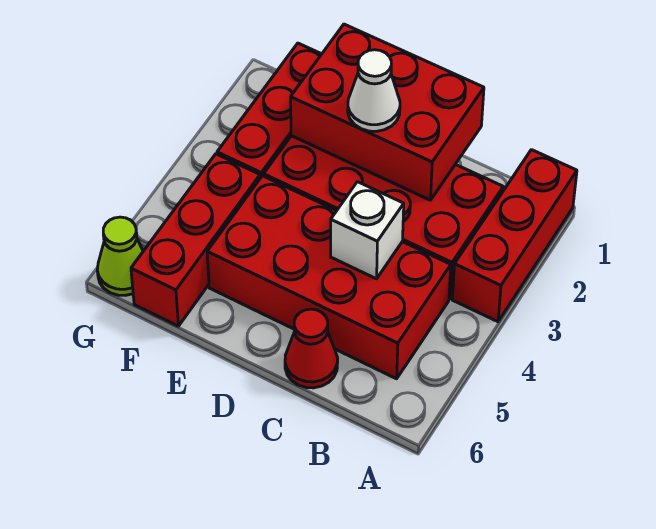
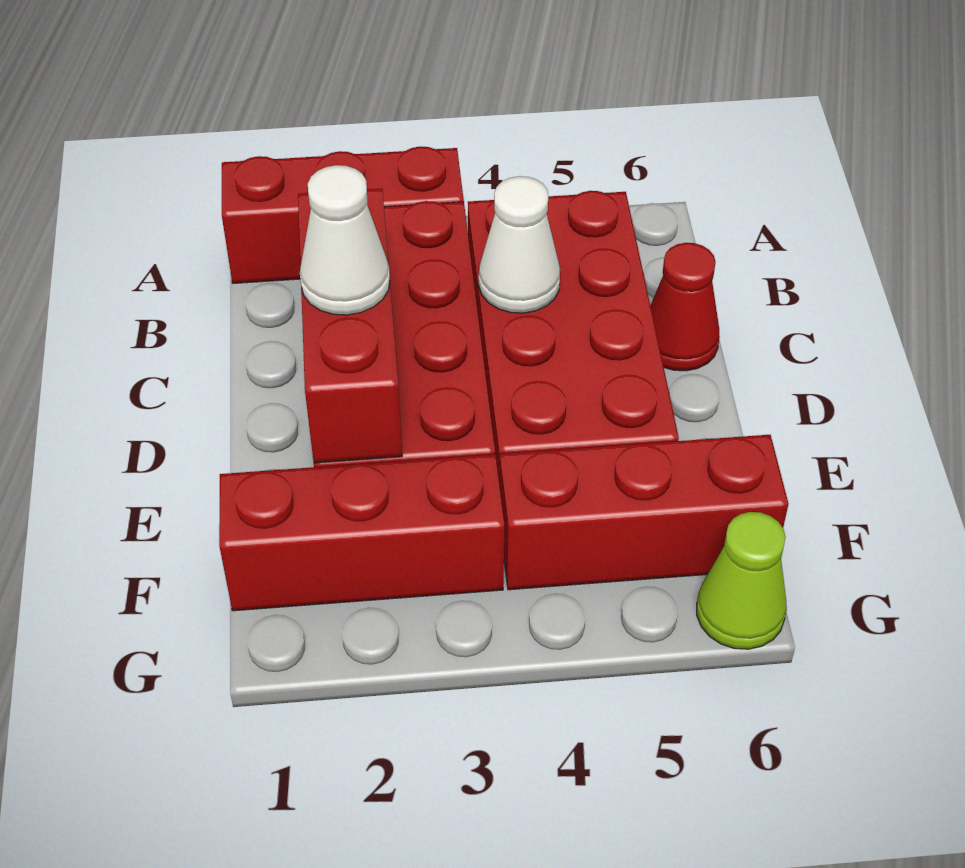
red 2x3 brick [291,24,484,200] -> red 1x3 brick [298,188,402,463]
white 1x1 brick [331,182,404,279] -> white 1x1 cone [479,176,560,313]

